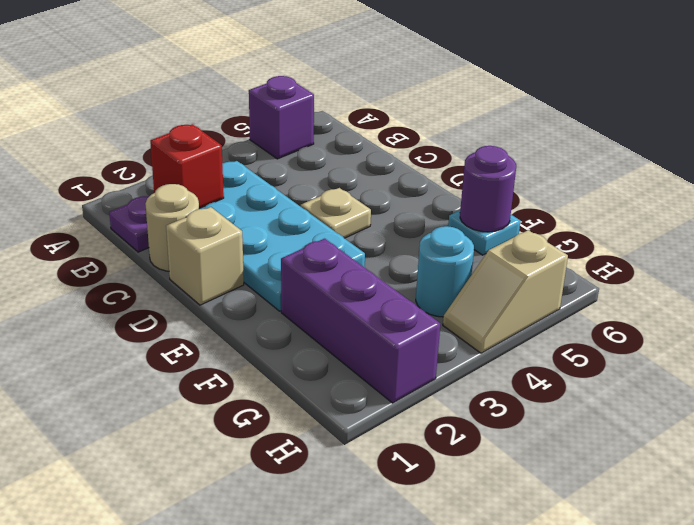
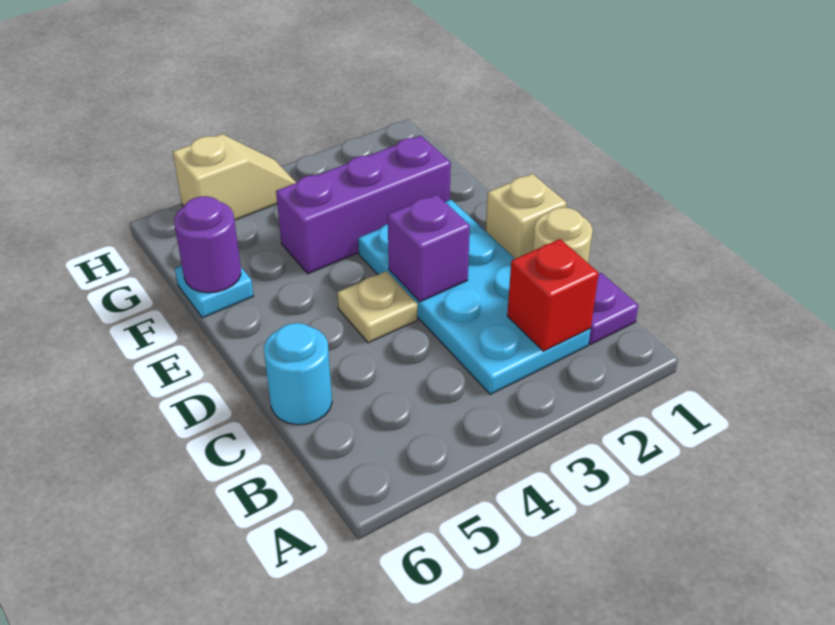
purple 1x1 brick [249,76,314,159] -> purple 1x1 brick moved to [388,194,470,302]
purple 1x3 brick [281,239,440,403] -> purple 1x3 brick turned to [276,136,451,274]
cyan 1x1 round brick [416,226,474,317] -> cyan 1x1 round brick moved to [264,323,332,425]

